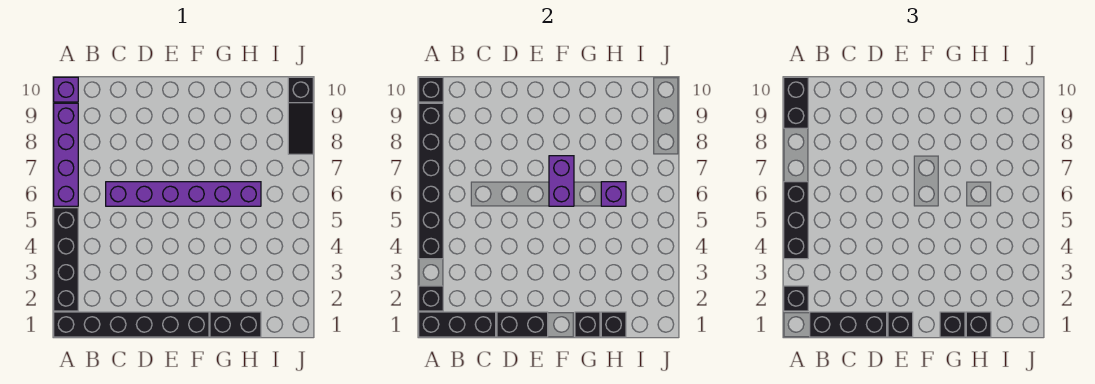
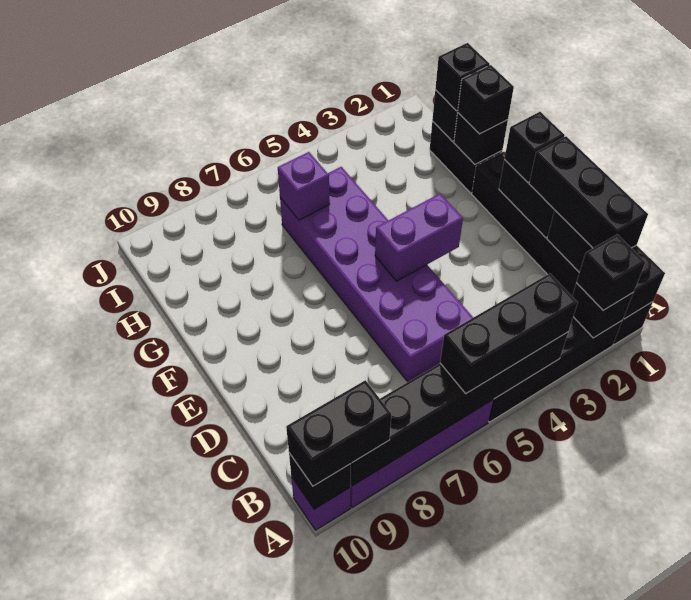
purple 1x6 brick [106,182,261,206] -> purple 2x6 brick [280,167,473,382]
purple 1x2 brick [549,156,574,206] -> purple 1x2 brick moved to [375,194,463,281]
black 1x3 slope [288,77,313,154] -> none

